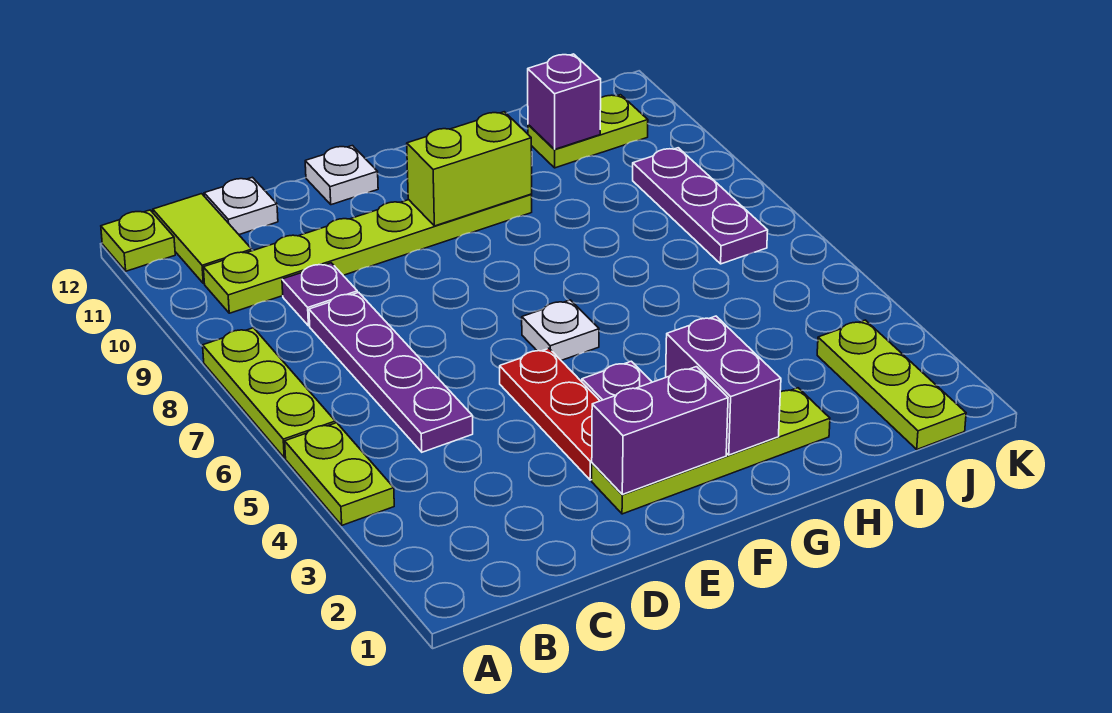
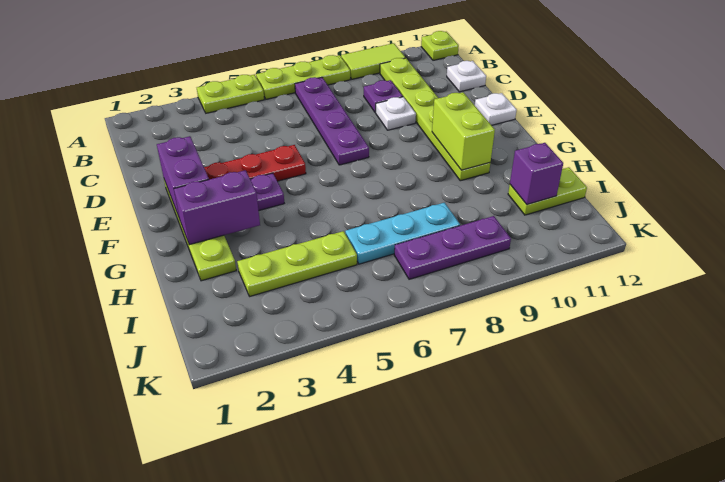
lime 1x2 tile [153,194,252,284] -> lime 1x2 tile moved to [341,43,405,79]
purple 1x4 plate [309,292,473,452] -> purple 1x4 plate turned to [295,77,369,165]
white 1x1 plate [522,300,599,360] -> white 1x1 plate moved to [376,97,416,130]
none -> cyan 1x3 plate [345,203,460,264]
lime 1x2 plate [528,95,648,168] -> lime 1x2 plate turned to [508,167,587,215]
lime 1x3 plate [817,320,966,449] -> lime 1x3 plate moved to [237,231,357,296]

